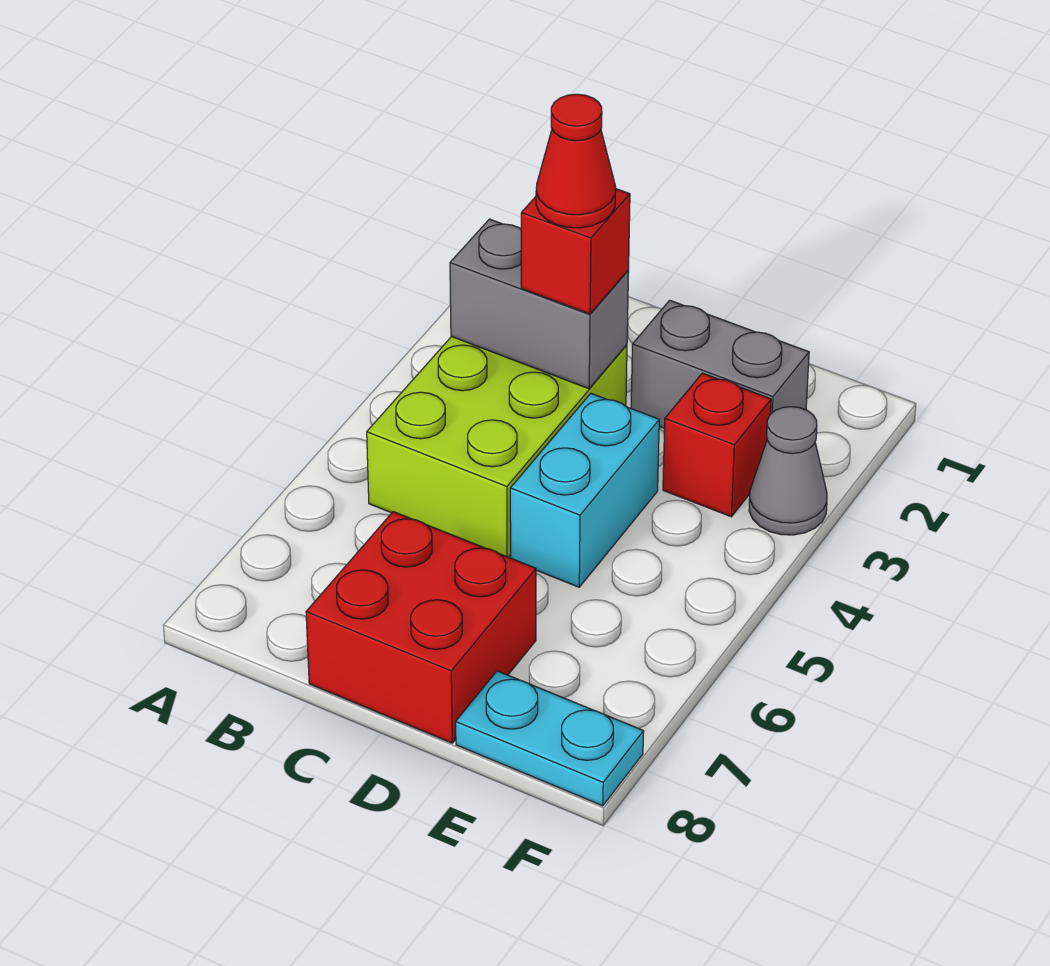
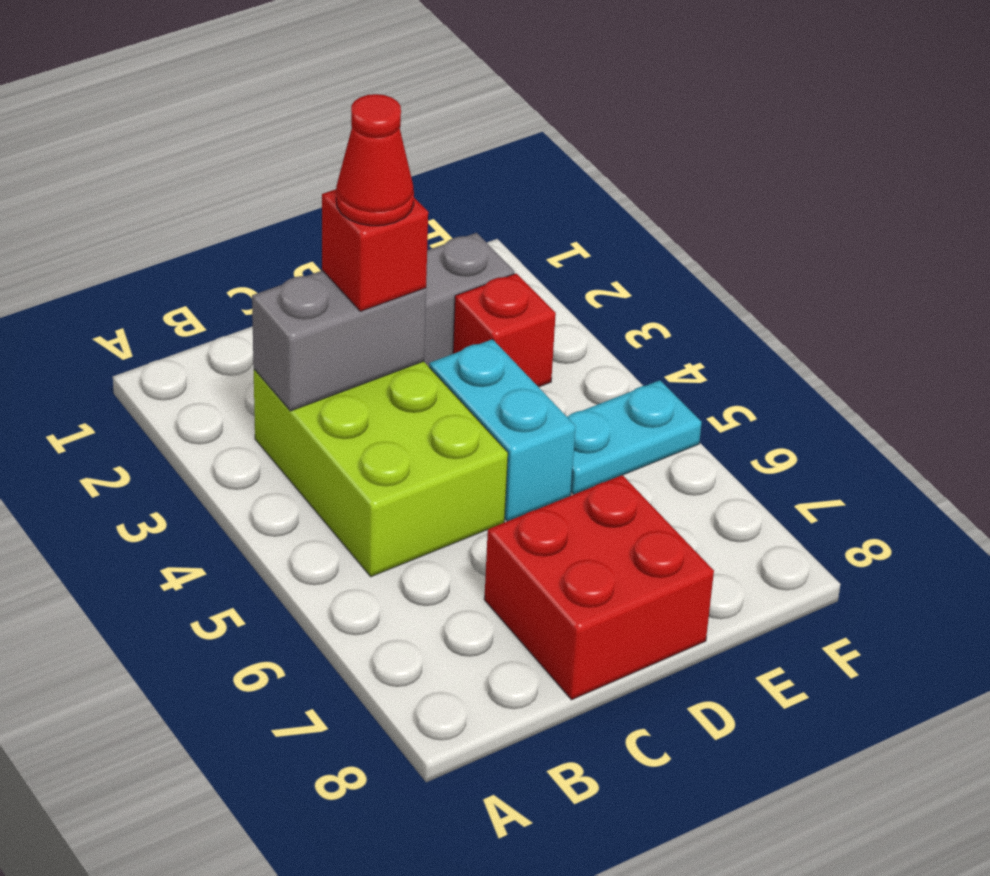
cyan 1x2 plate [456,671,644,806] -> cyan 1x2 plate moved to [567,380,702,494]
grey 1x1 cone [749,407,827,535] -> none

